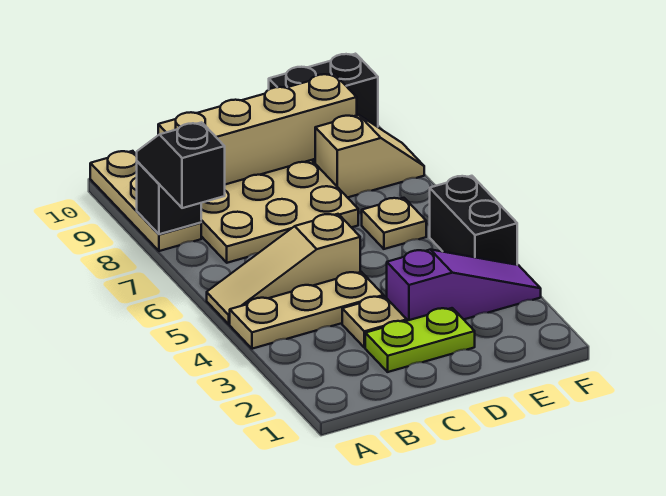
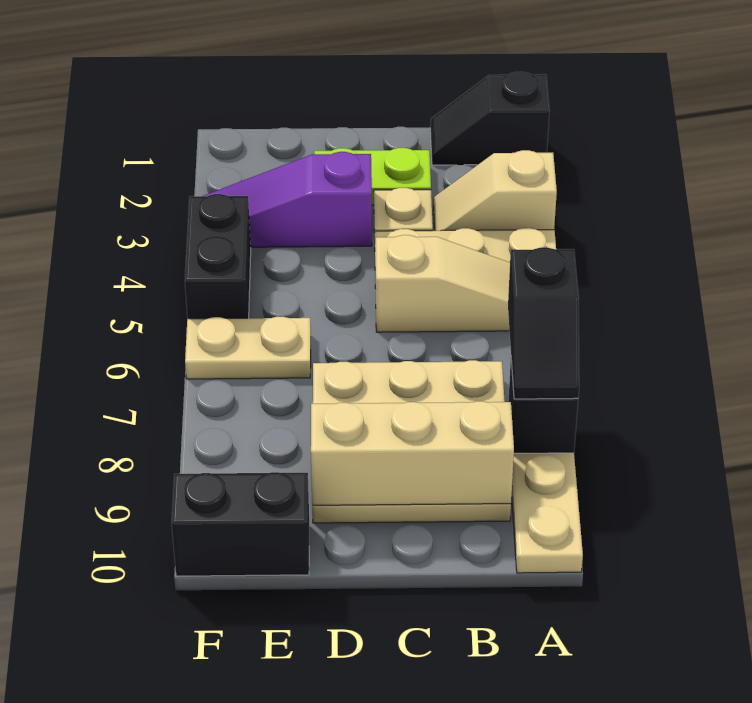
none -> black 1x2 slope [430,72,550,165]
tan 1x4 brick [158,74,357,184] -> tan 1x3 brick [311,401,514,505]
tan 1x1 plate [362,198,426,249] -> tan 1x2 plate [185,317,311,379]
tan 1x2 slope [315,115,424,198] -> tan 1x2 slope moved to [434,150,557,231]

